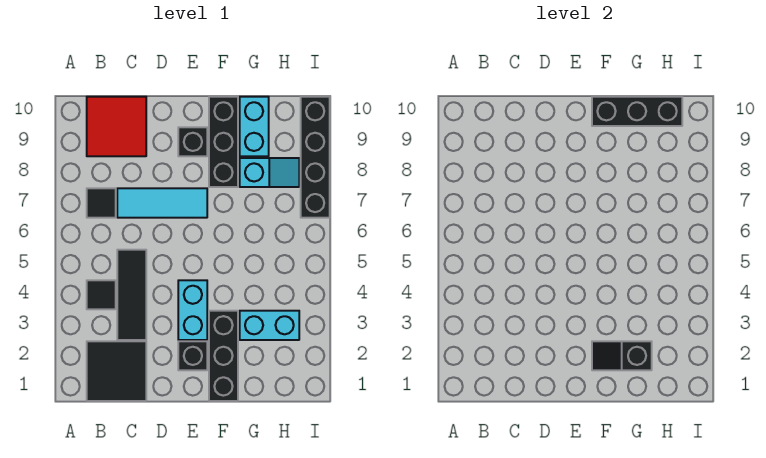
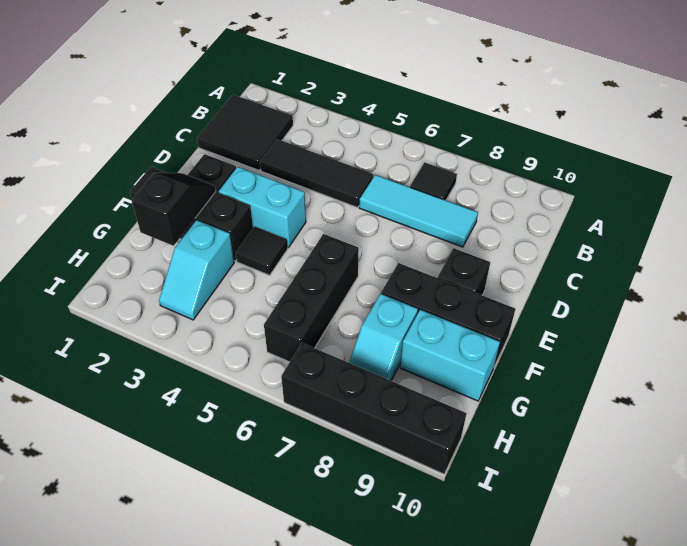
black 1x1 tile [87,280,116,309] -> black 1x1 tile moved to [236,227,288,275]
red 2x2 tile [87,97,146,156] -> none
cyan 1x3 tile [117,188,207,218] -> cyan 1x3 tile turned to [359,175,478,247]
black 1x3 brick [592,97,682,126] -> black 1x3 brick moved to [264,234,359,362]
cyan 1x2 brick [240,311,299,340] -> cyan 1x2 slope [159,220,234,320]

